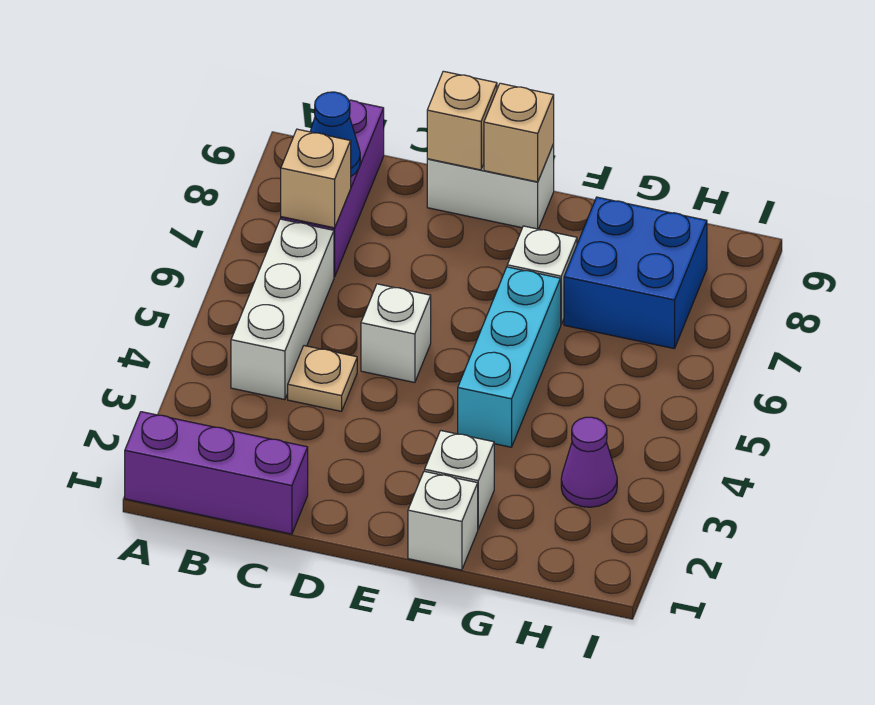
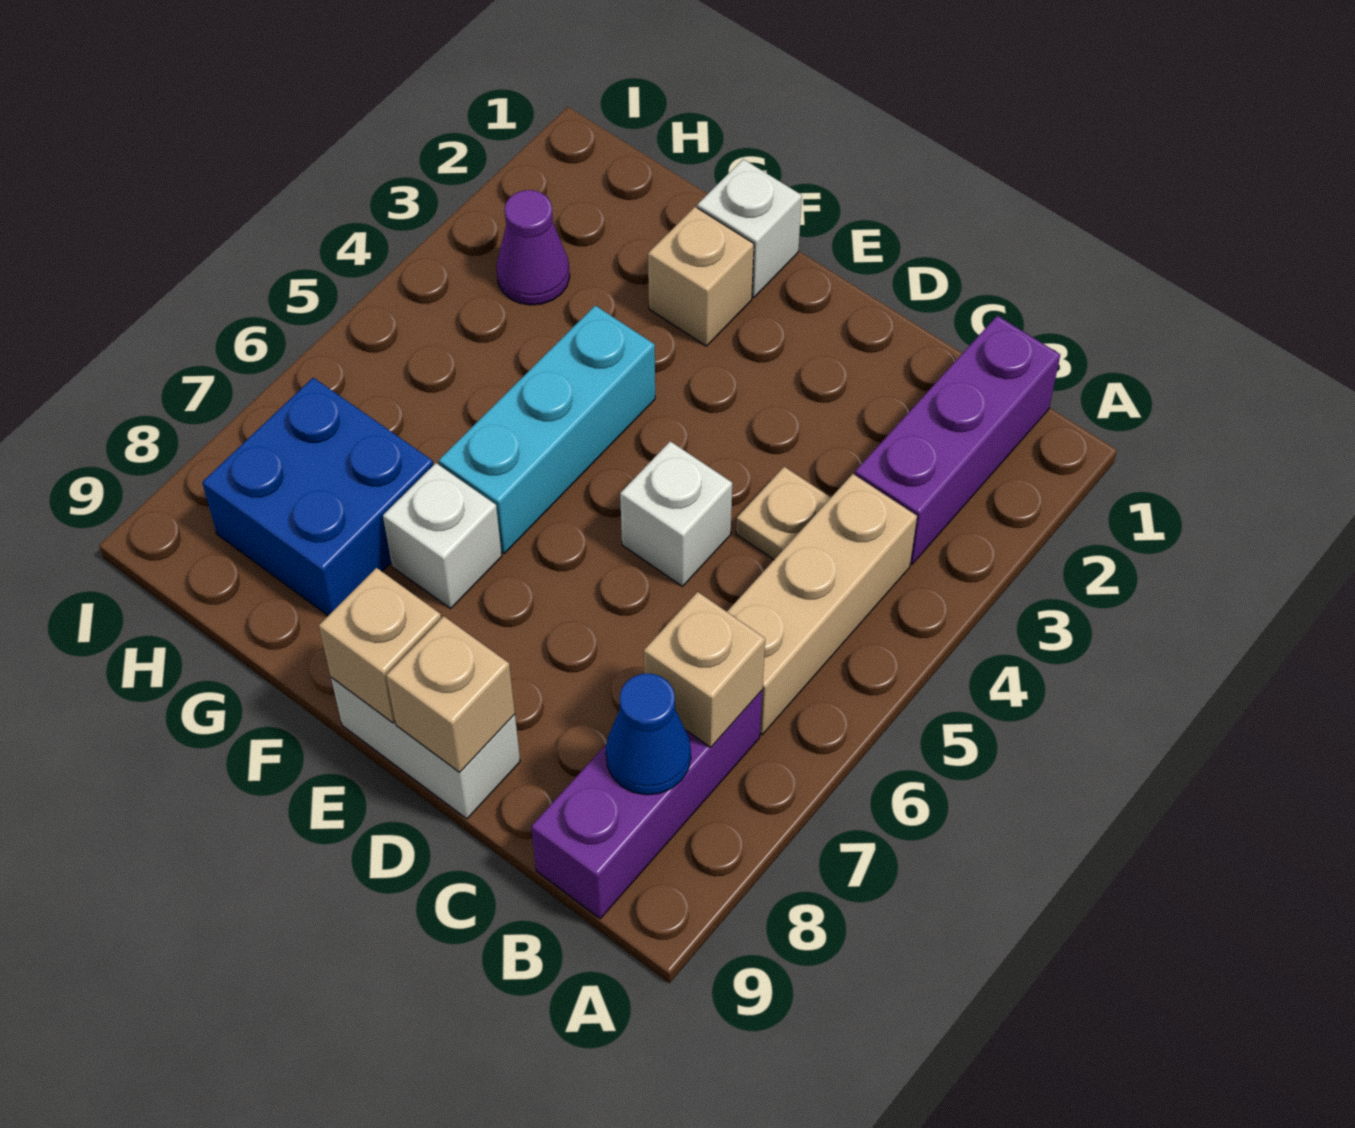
purple 1x3 brick [125,412,308,534] -> purple 1x3 brick turned to [855,316,1060,564]
white 1x3 brick [231,219,334,400] -> tan 1x3 brick [727,474,917,735]
white 1x1 brick [425,430,494,529] -> tan 1x1 brick [648,207,754,346]

